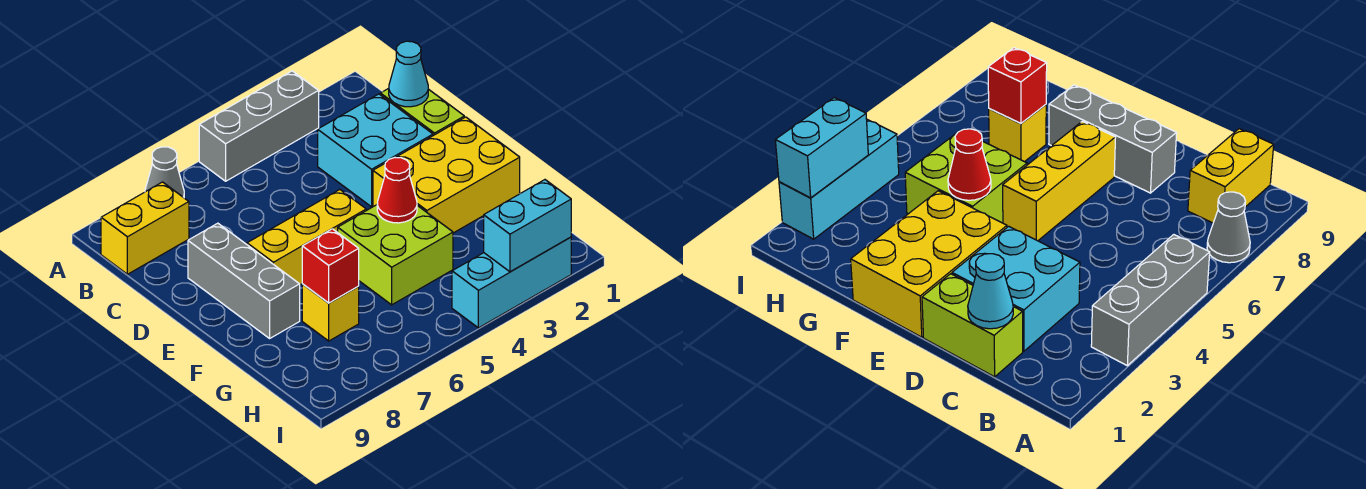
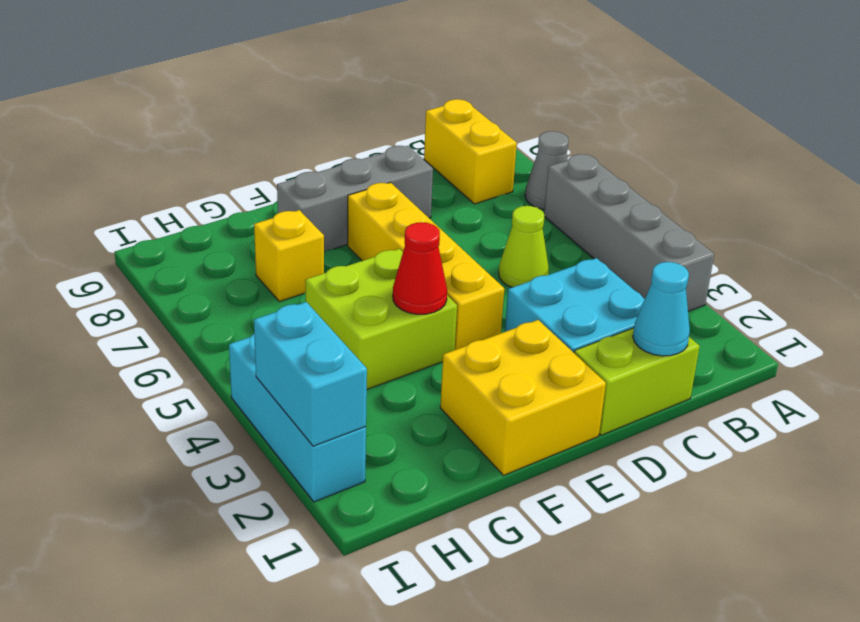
grey 1x3 brick [199,71,319,181] -> grey 1x4 brick [544,154,714,312]
none -> lime 1x1 cone [499,206,549,287]
yellow 2x3 brick [373,117,520,233] -> yellow 2x2 brick [440,320,606,475]
yellow 1x3 brick [247,190,366,284] -> yellow 1x4 brick [348,182,504,350]
red 1x1 brick [302,229,359,303] -> none

